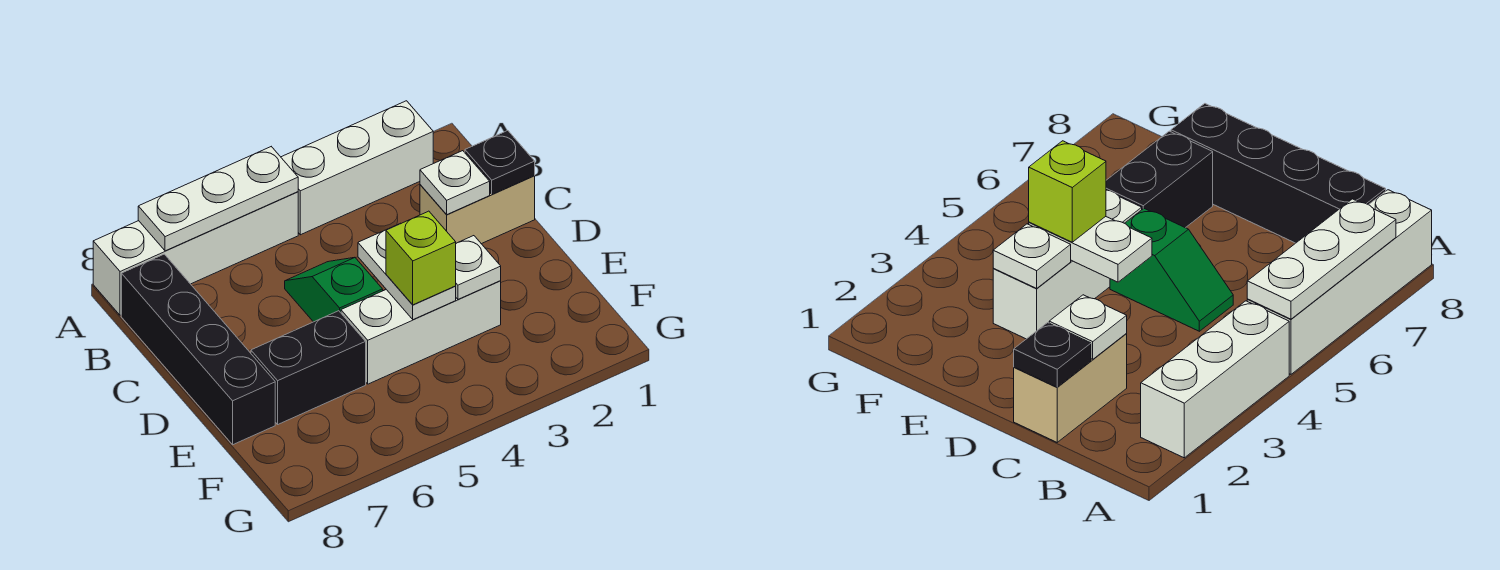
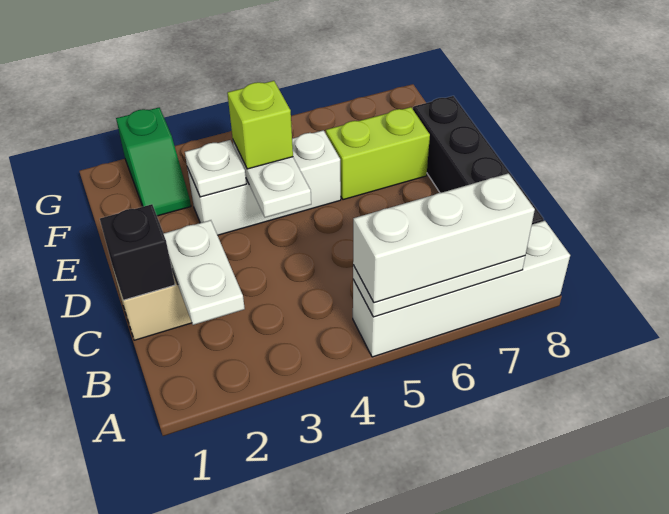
white 1x3 brick [281,101,433,235] -> white 1x3 brick moved to [353,173,535,303]
black 1x1 plate [465,131,535,194] -> black 1x1 brick [100,204,175,300]
white 1x1 plate [420,151,490,215] -> white 1x2 plate [164,220,245,325]
green 1x2 slope [285,257,383,322] -> green 1x2 slope moved to [116,107,191,216]
black 1x2 brick [251,311,366,424] -> lime 1x2 brick [326,107,430,200]

